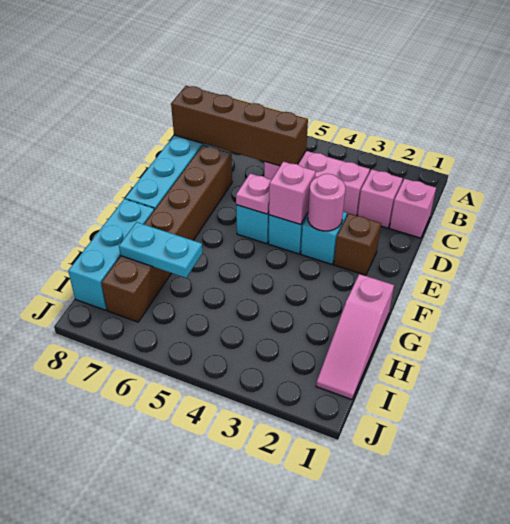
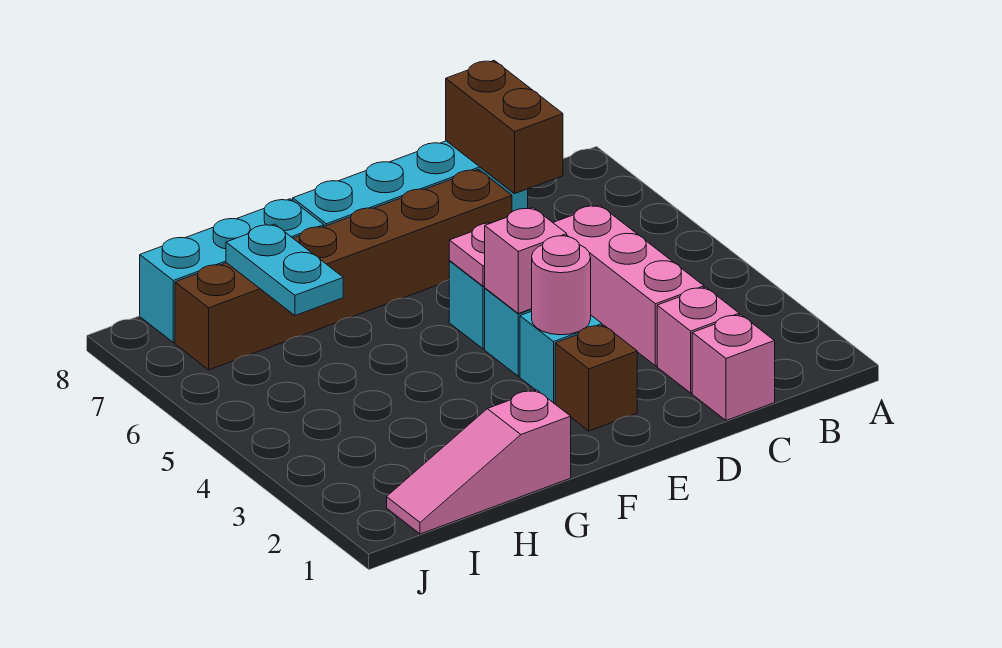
brown 1x4 brick [171,86,308,166] -> brown 1x2 brick [446,61,563,194]

